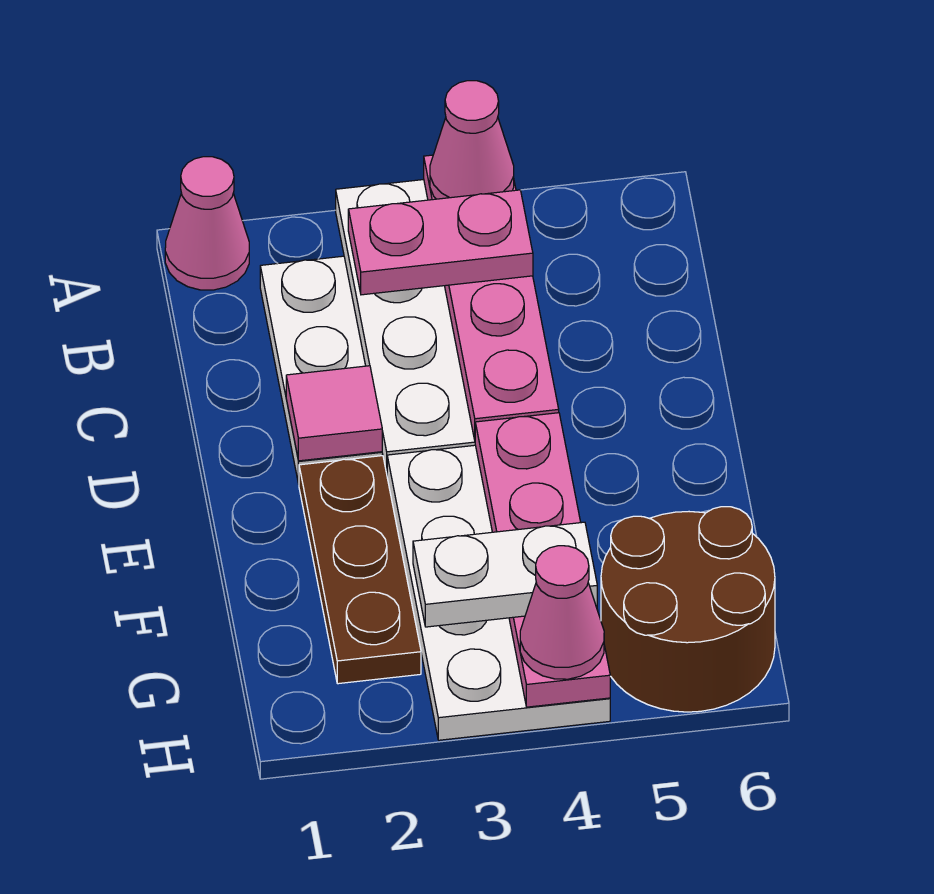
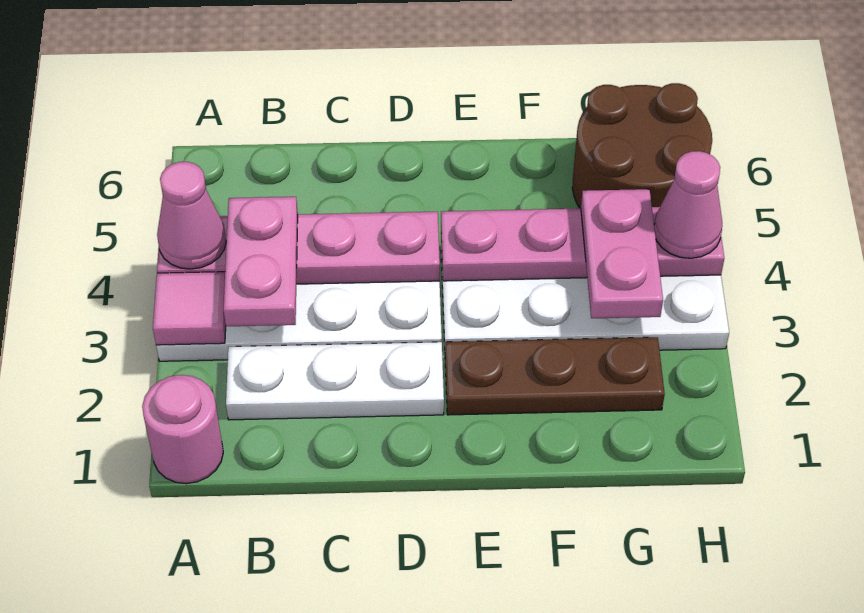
pink 1x1 cone [165,157,249,290] -> pink 1x1 round brick [142,375,223,484]
pink 1x1 tile [286,366,382,461] -> pink 1x1 tile moved to [153,272,226,345]
white 1x2 plate [413,522,597,627] -> pink 1x2 plate [581,189,663,318]

